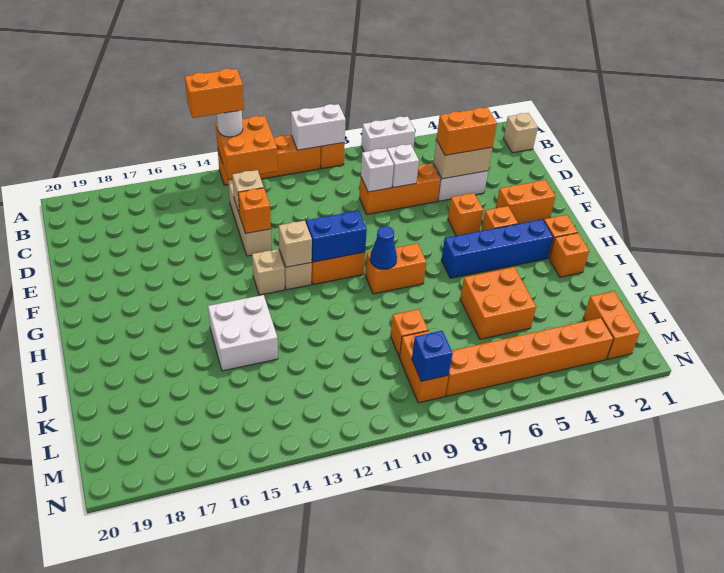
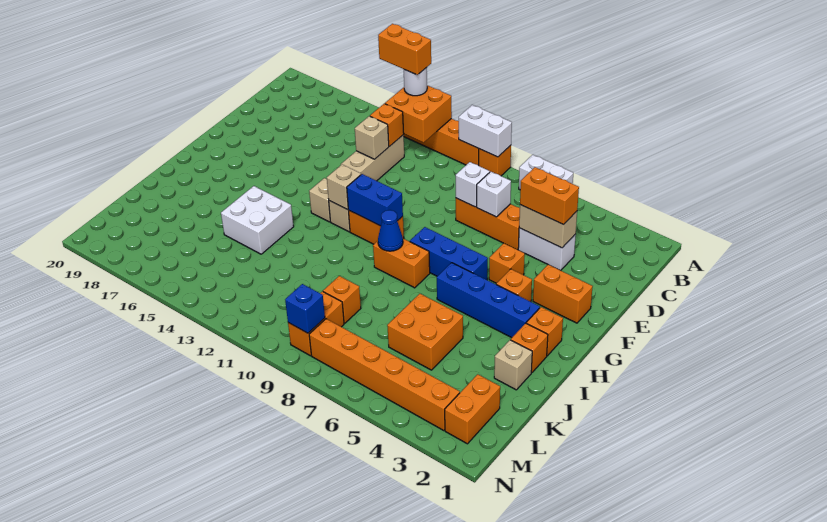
tan 1x1 brick [504,113,538,153] -> tan 1x1 brick moved to [494,340,532,390]
orange 1x1 brick [238,188,271,234] -> orange 1x1 brick moved to [370,104,404,147]
none -> blue 1x3 brick [410,227,488,280]

